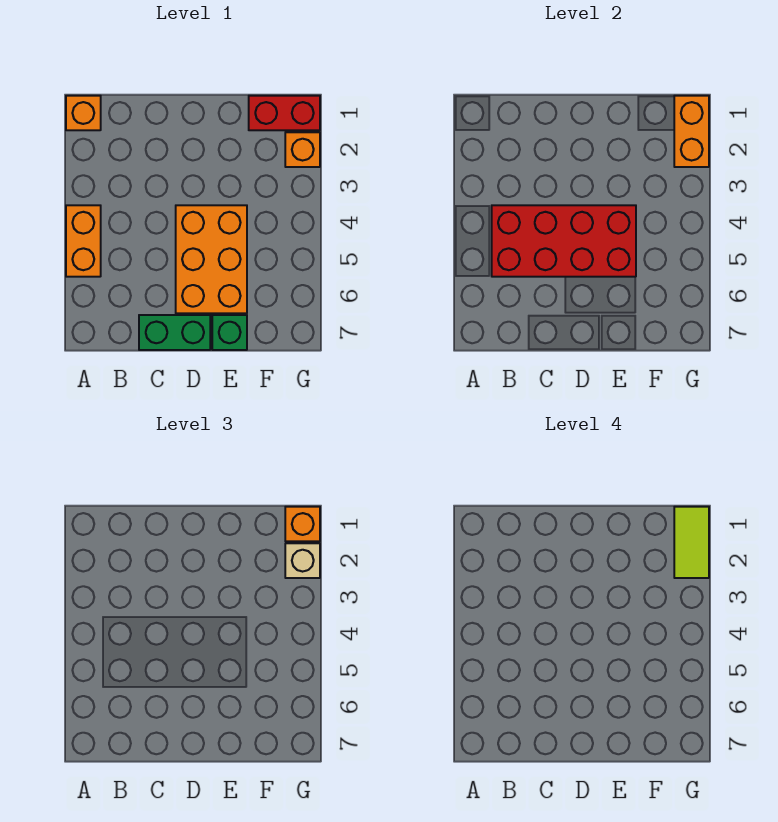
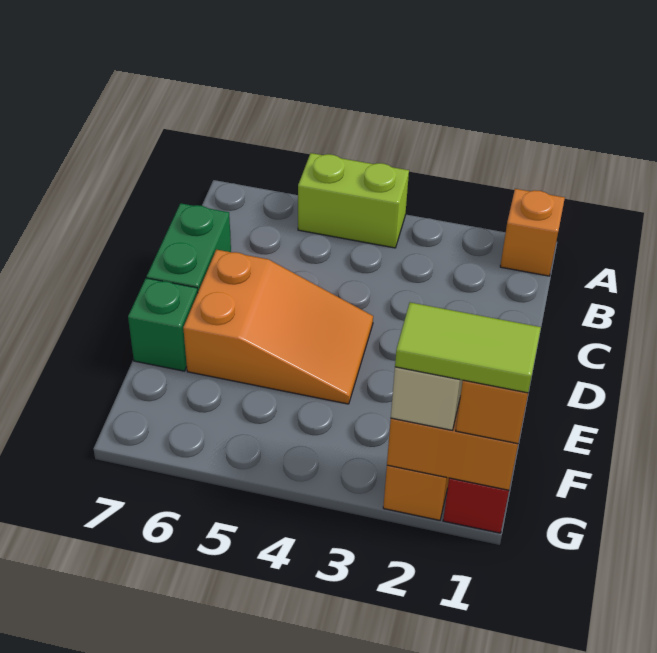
orange 1x2 brick [66,205,101,277] -> lime 1x2 brick [298,153,409,248]
red 2x4 brick [492,205,636,277] -> none
orange 2x3 brick [176,205,247,313] -> orange 2x3 slope [183,250,373,404]

